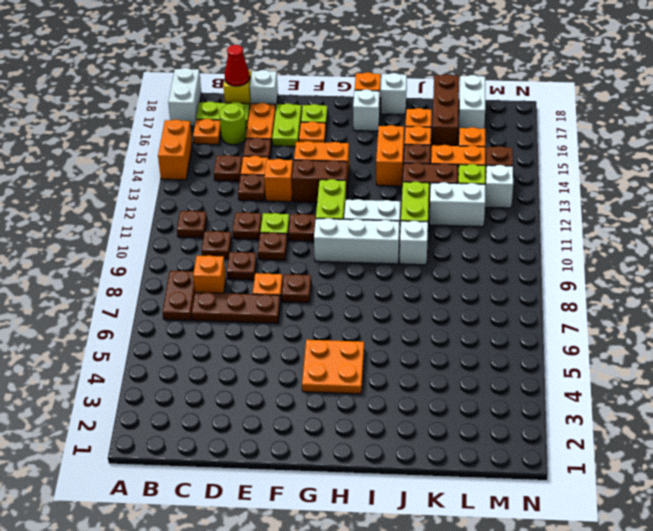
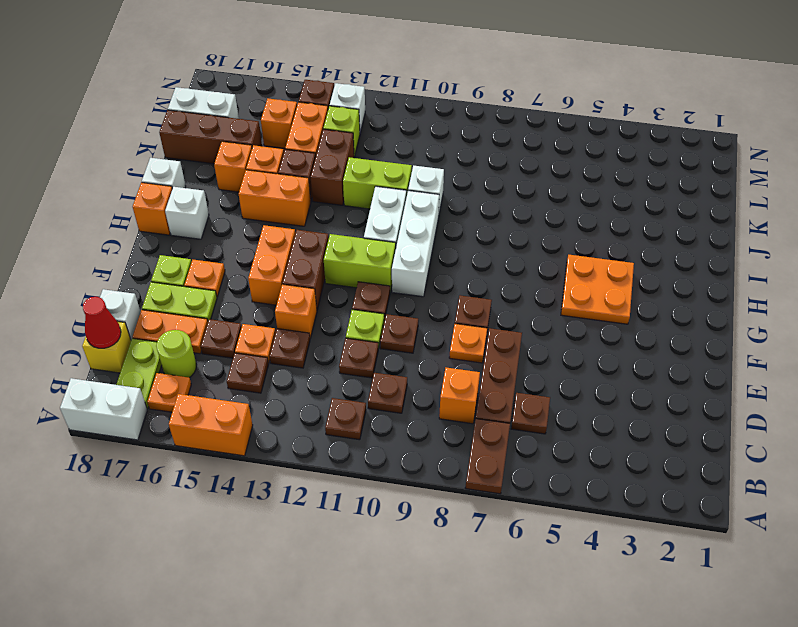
brown 1x2 plate [163,271,195,320] -> brown 1x2 plate turned to [465,419,510,494]
brown 1x1 plate [227,252,257,280] -> brown 1x1 plate moved to [511,393,550,434]
white 1x2 brick [429,182,485,227] -> none

